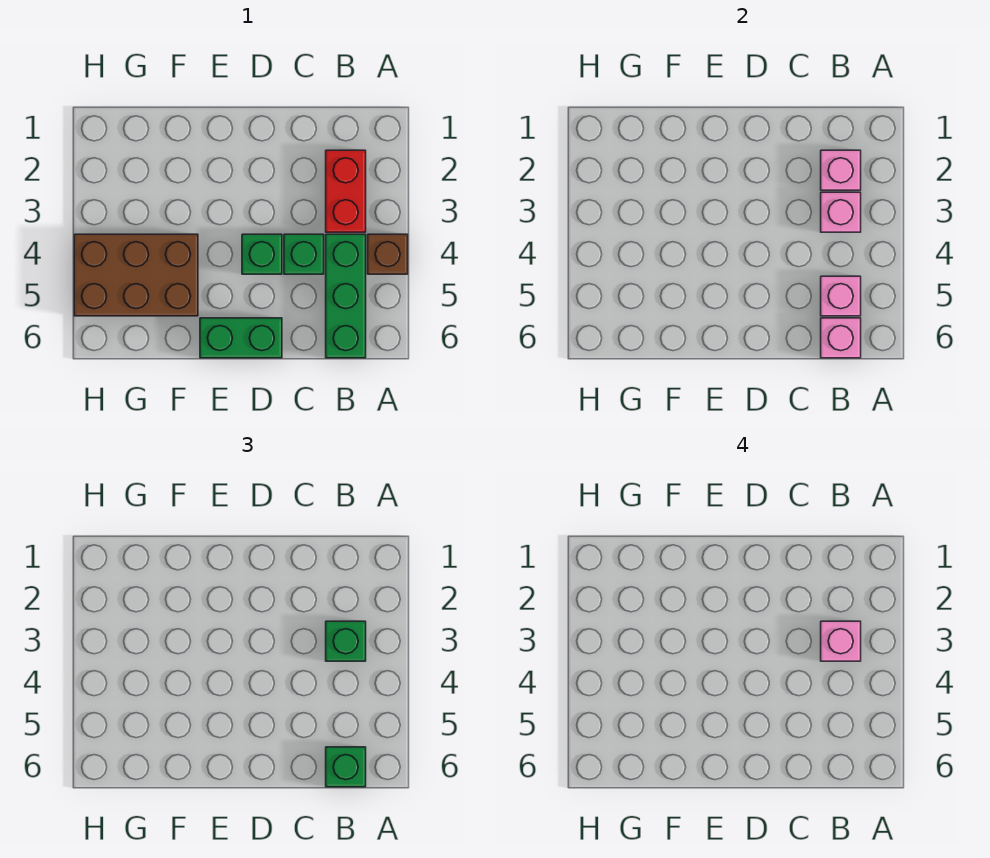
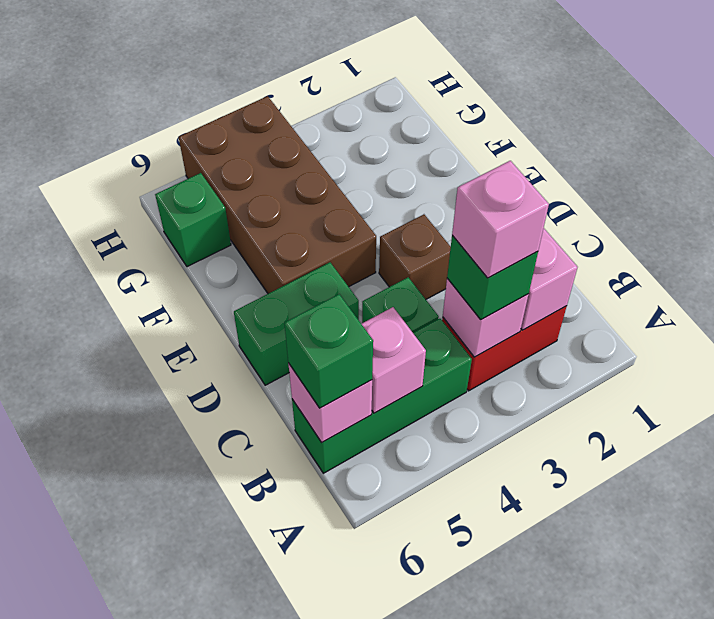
brown 1x1 brick [368,234,408,274] -> brown 1x1 brick moved to [379,214,451,299]
green 1x1 brick [242,234,282,274] -> green 1x1 brick moved to [155,173,231,267]
green 1x2 brick [200,318,282,358] -> green 1x2 brick turned to [234,262,359,385]
brown 2x3 brick [74,234,198,316] -> brown 2x4 brick [179,96,376,294]

